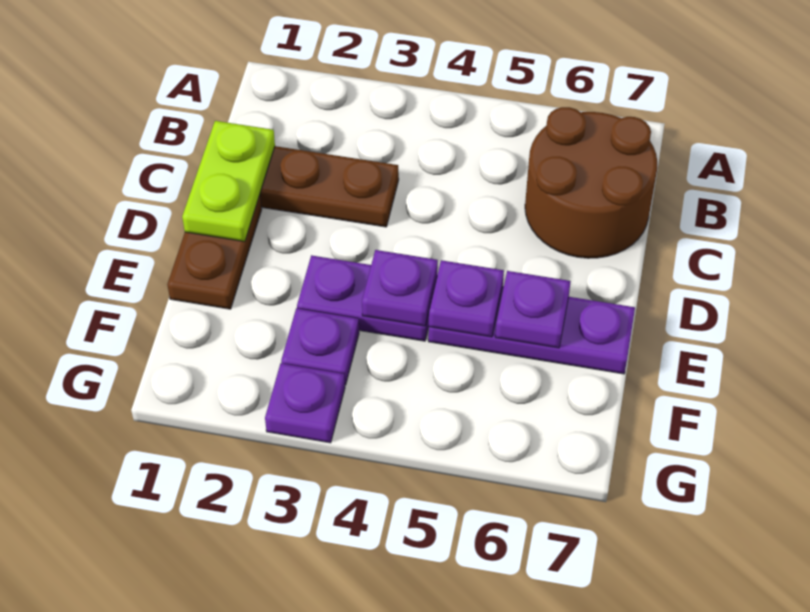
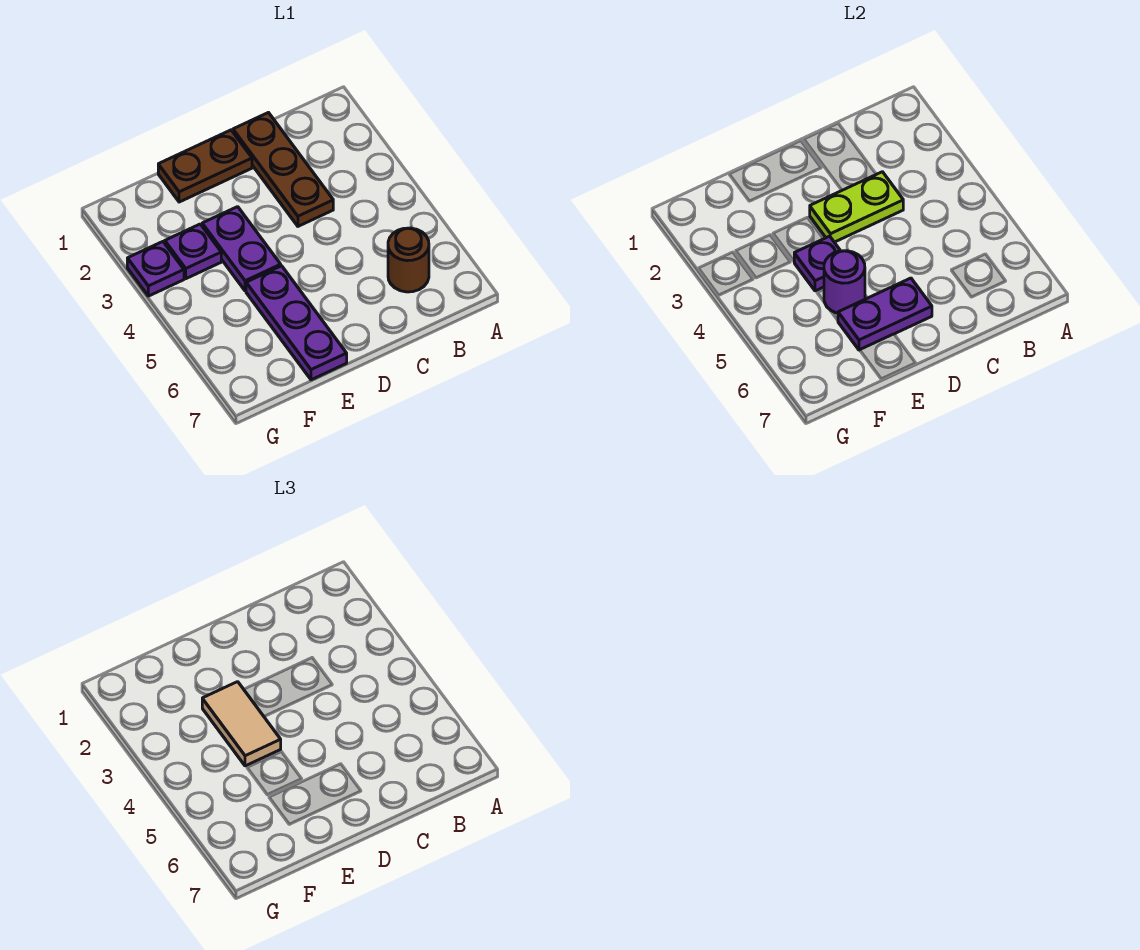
brown 2x2 round brick [525,107,657,258] -> brown 1x1 round brick [388,228,429,292]
lime 1x2 plate [182,121,275,242] -> lime 1x2 plate moved to [810,172,903,242]
none -> tan 1x2 tile [202,682,281,766]
purple 1x1 plate [429,260,504,337] -> purple 1x1 round brick [824,251,865,313]
purple 1x1 plate [495,271,571,348] -> purple 1x2 plate [838,278,932,350]

